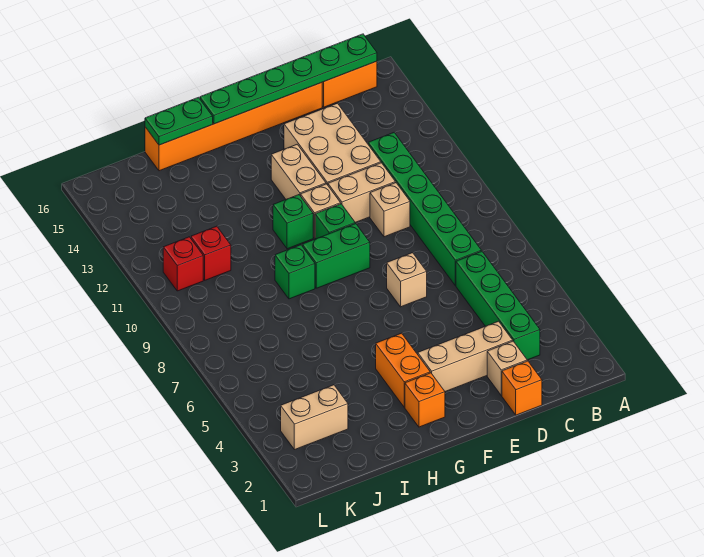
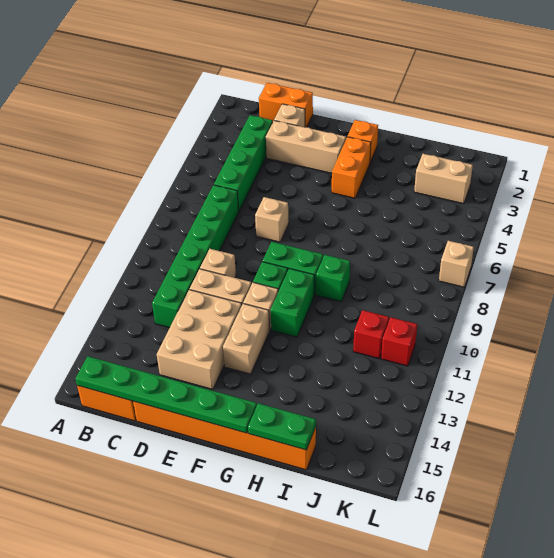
orange 1x1 brick [502,361,542,415] -> orange 1x2 brick [259,83,313,127]
green 1x1 brick [273,195,313,249] -> green 1x2 brick [271,268,314,337]
none -> tan 1x1 brick [439,241,474,287]

